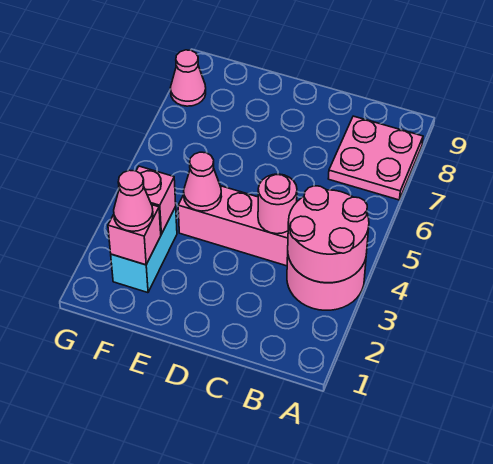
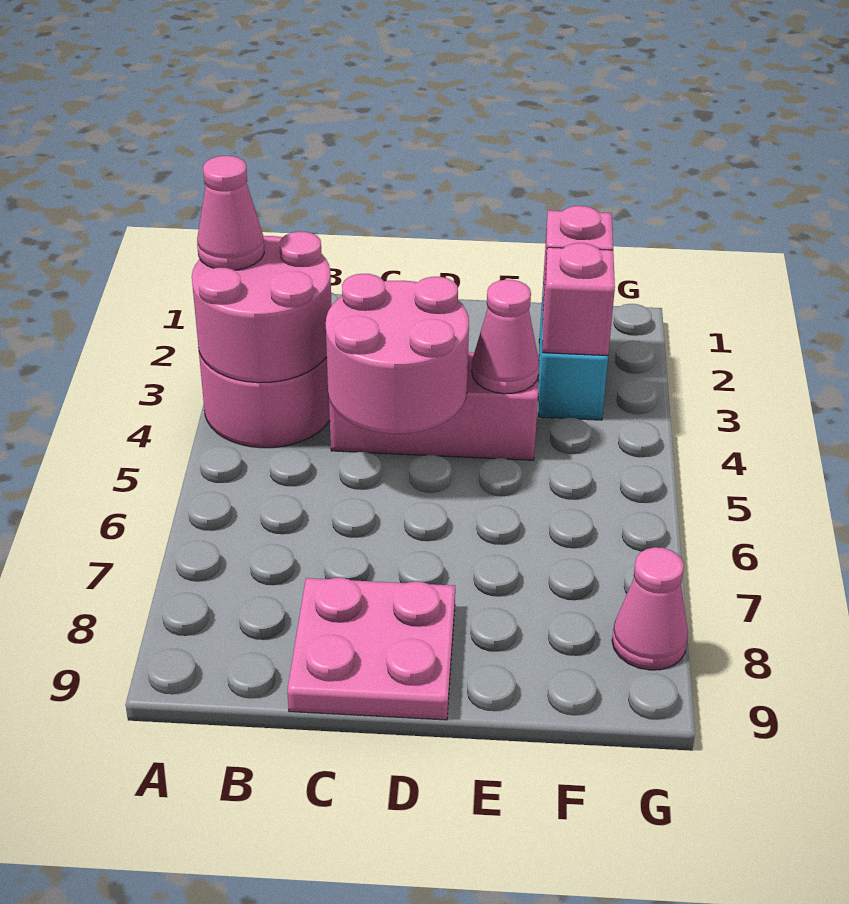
pink 2x2 plate [328,116,423,200] -> pink 2x2 plate moved to [287,578,455,720]
pink 1x1 round brick [258,174,297,234] -> pink 2x2 round brick [326,274,469,434]
pink 1x1 cone [114,170,153,231] -> pink 1x1 cone moved to [197,156,264,270]

